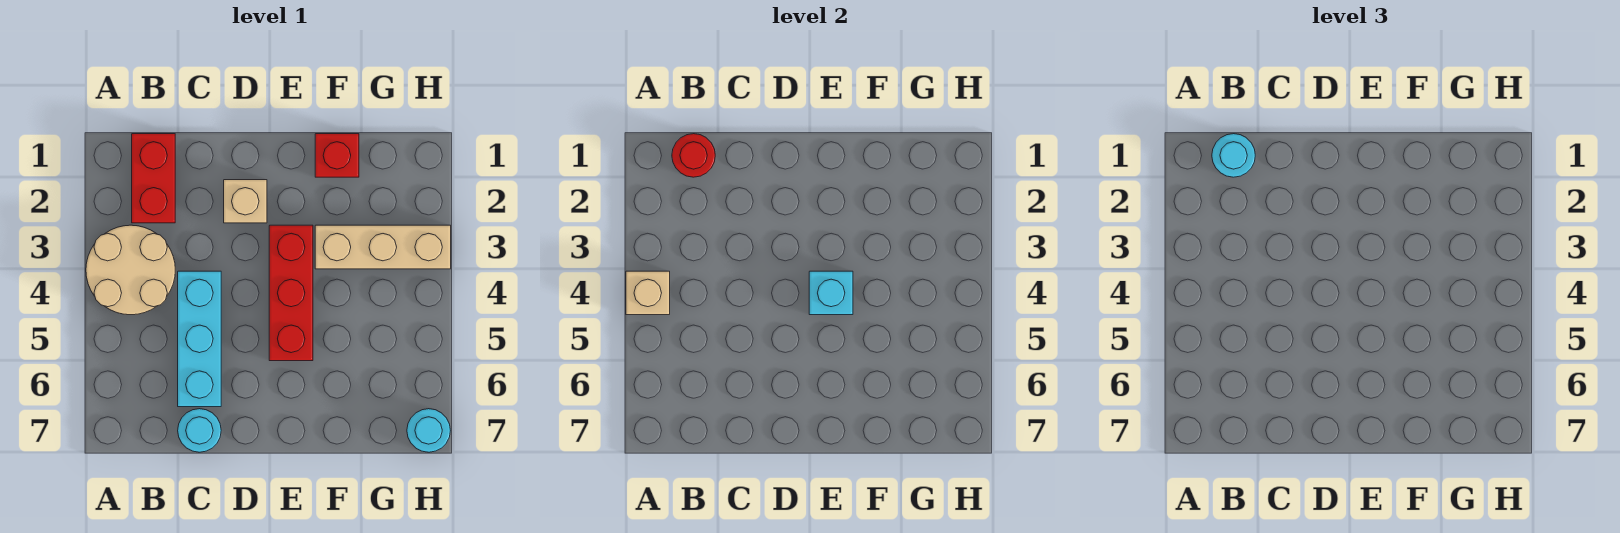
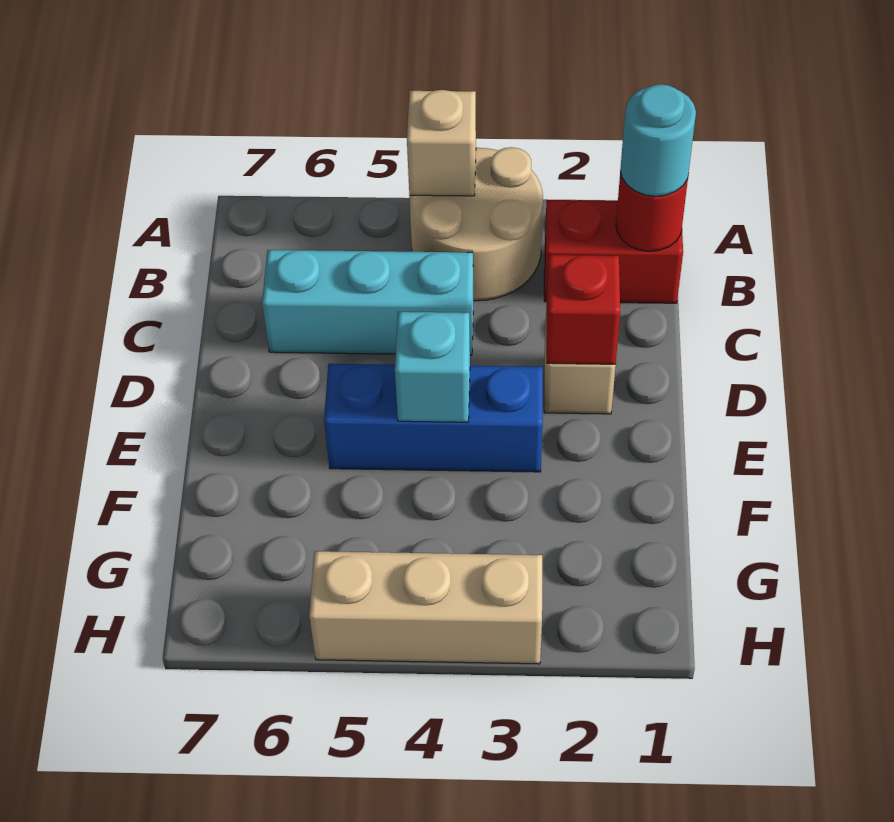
cyan 1x1 round brick [178,409,221,452] -> none
red 1x3 brick [269,225,313,361] -> blue 1x3 brick [324,364,543,472]
red 1x1 brick [315,134,359,177] -> red 1x1 brick moved to [546,255,620,364]
tan 1x3 brick [315,225,451,269] -> tan 1x3 brick turned to [309,551,542,664]
cyan 1x1 round brick [407,409,450,452] -> none

